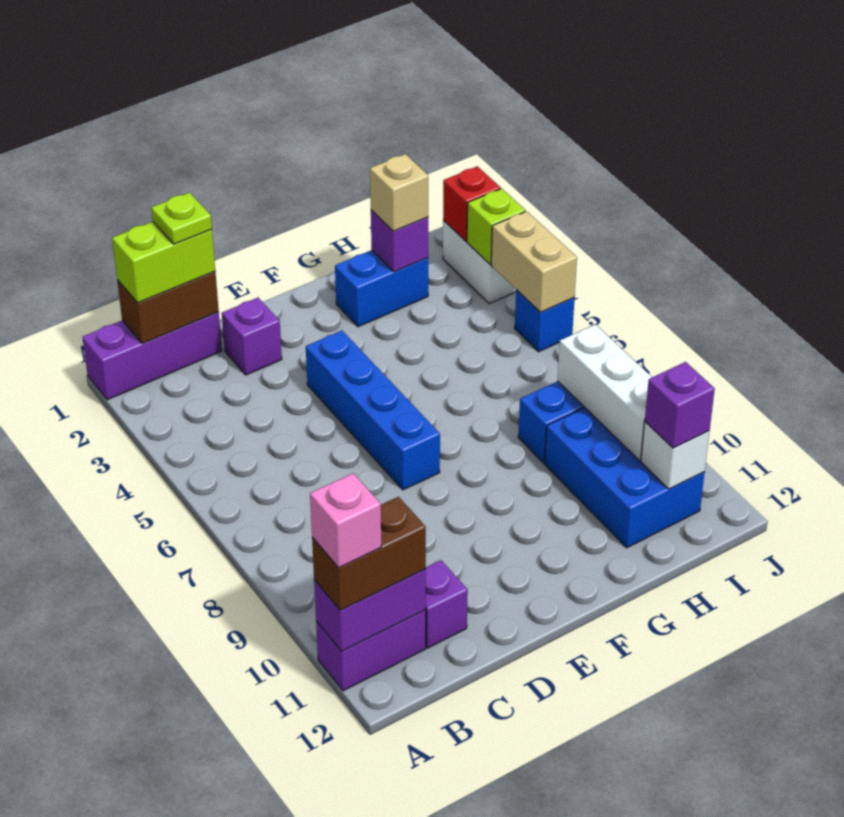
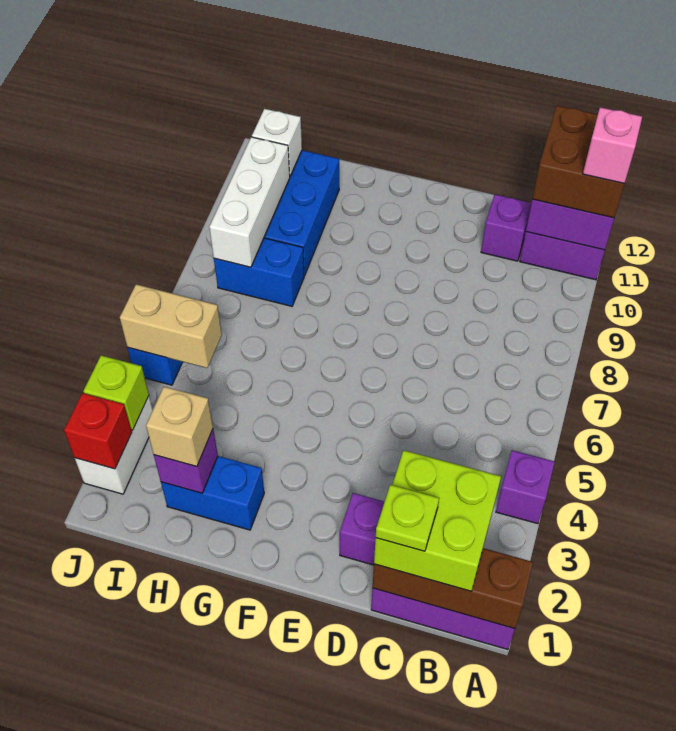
brown 1x2 brick [312,497,426,610] -> brown 2x2 brick [532,106,624,218]
brown 1x2 brick [117,272,219,344] -> brown 1x3 brick [373,548,533,629]
lime 1x2 brick [112,222,215,303] -> lime 2x2 brick [374,450,501,591]
blue 1x4 brick [306,331,440,490] -> none
purple 1x1 brick [645,362,715,448] -> purple 1x1 brick moved to [496,450,554,524]
tan 1x2 brick [491,211,577,312] -> tan 1x2 brick turned to [120,284,222,368]

